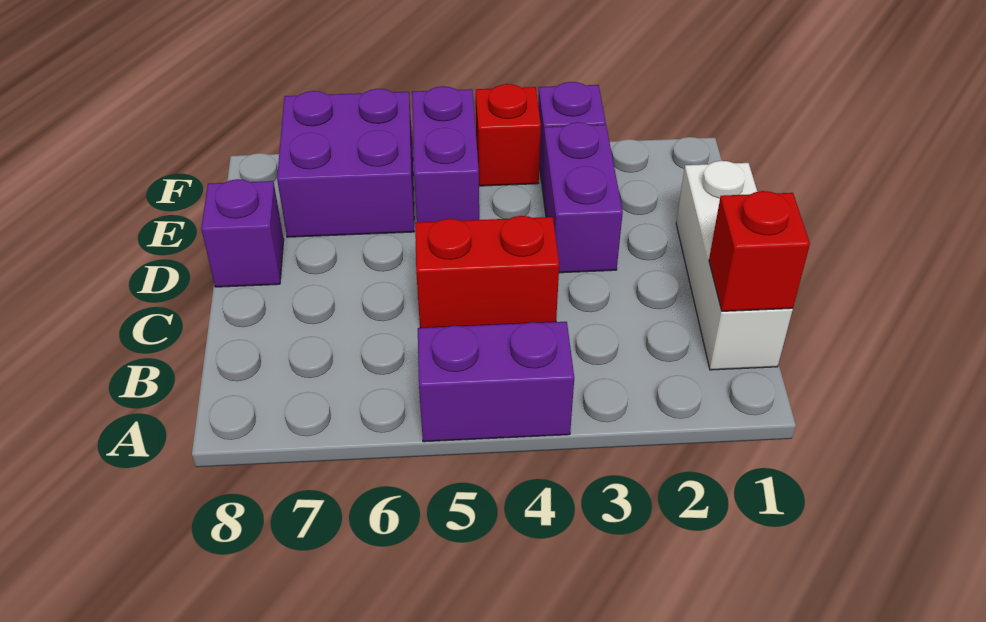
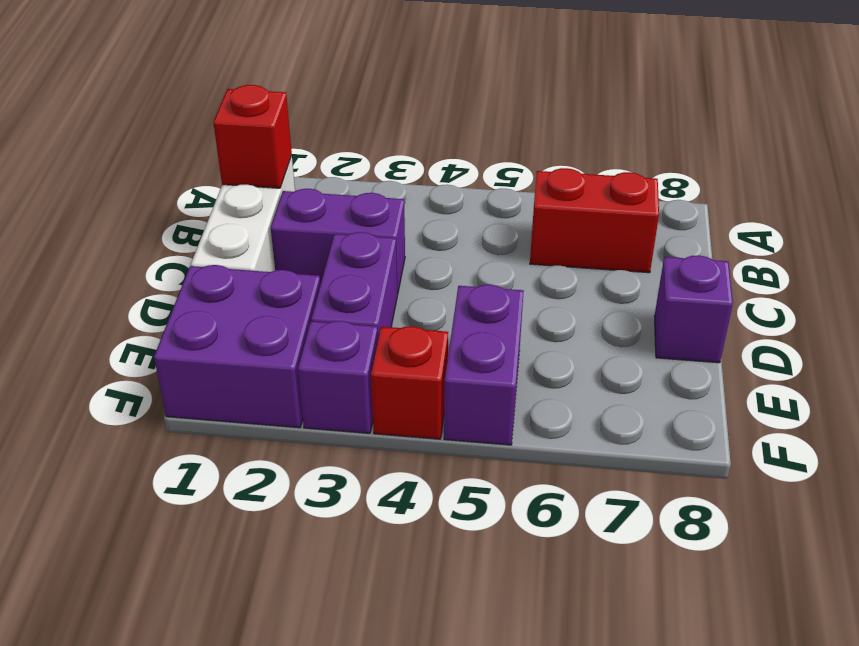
purple 1x2 brick [418,322,574,442] -> purple 1x2 brick moved to [271,189,405,295]
red 1x2 brick [415,216,559,328] -> red 1x2 brick moved to [530,168,659,273]
purple 2x2 brick [277,89,414,237] -> purple 2x2 brick moved to [154,265,320,428]

